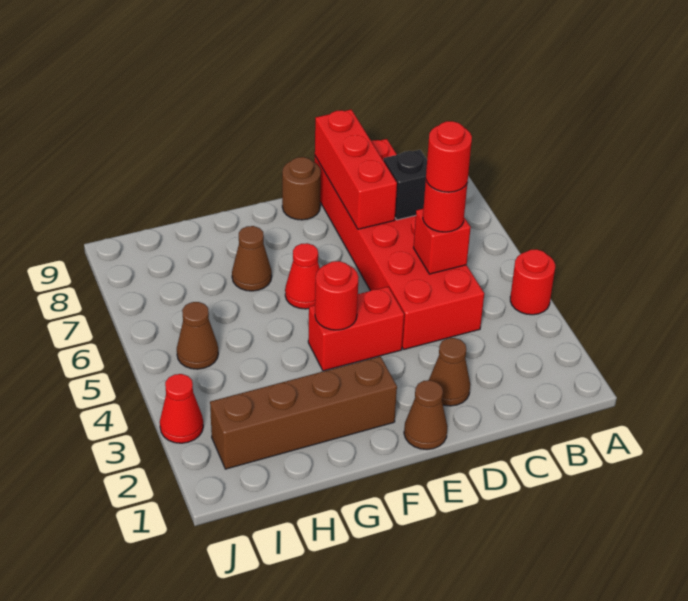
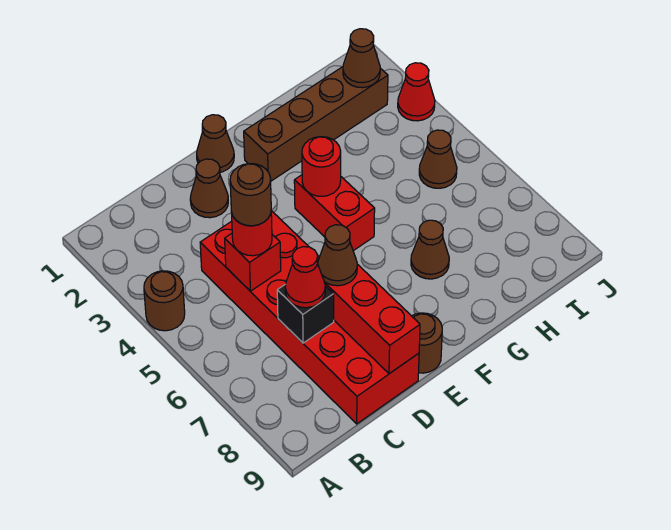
red 1x1 round brick [510,249,555,315] -> brown 1x1 round brick [144,271,185,331]
red 1x1 round brick [426,121,472,192] -> brown 1x1 round brick [230,164,271,226]
none -> brown 1x1 cone [318,225,357,286]
red 1x2 brick [308,287,404,371] -> red 1x2 brick turned to [294,175,375,251]
red 1x1 cone [285,243,320,309] -> red 1x1 cone moved to [285,247,325,308]
none -> brown 1x1 cone [343,29,380,88]

